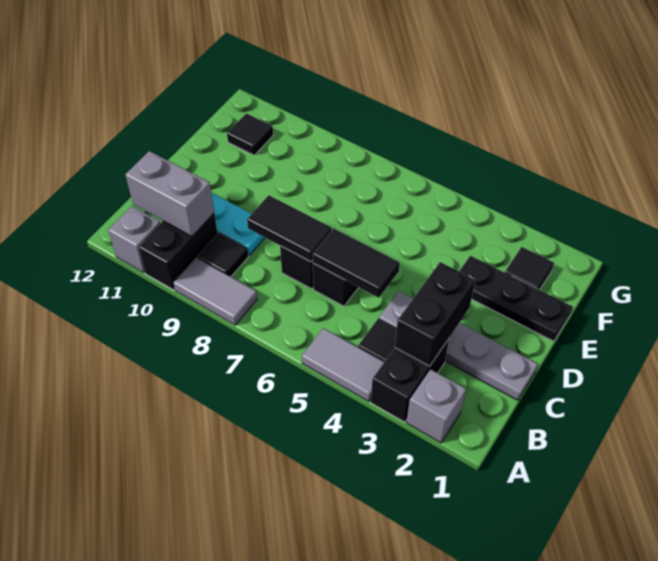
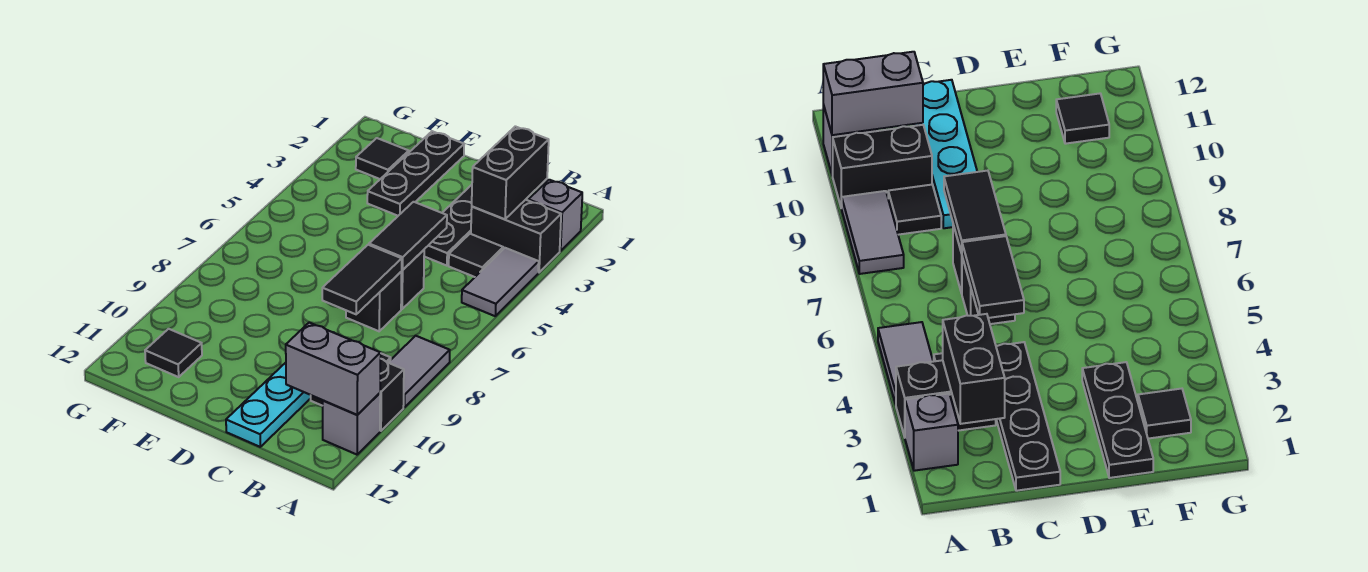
black 1x2 brick [395,262,475,366] -> black 1x2 brick turned to [472,126,549,219]
grey 1x2 brick [125,151,214,236] -> grey 1x2 brick turned to [286,323,381,415]
grey 1x4 plate [379,291,538,400] -> black 1x4 plate [424,185,472,266]

